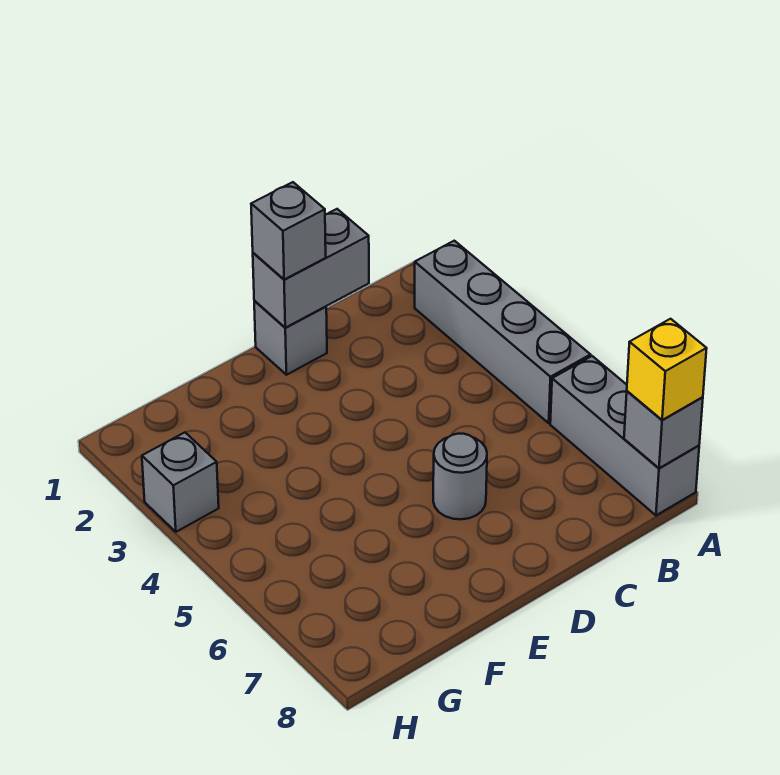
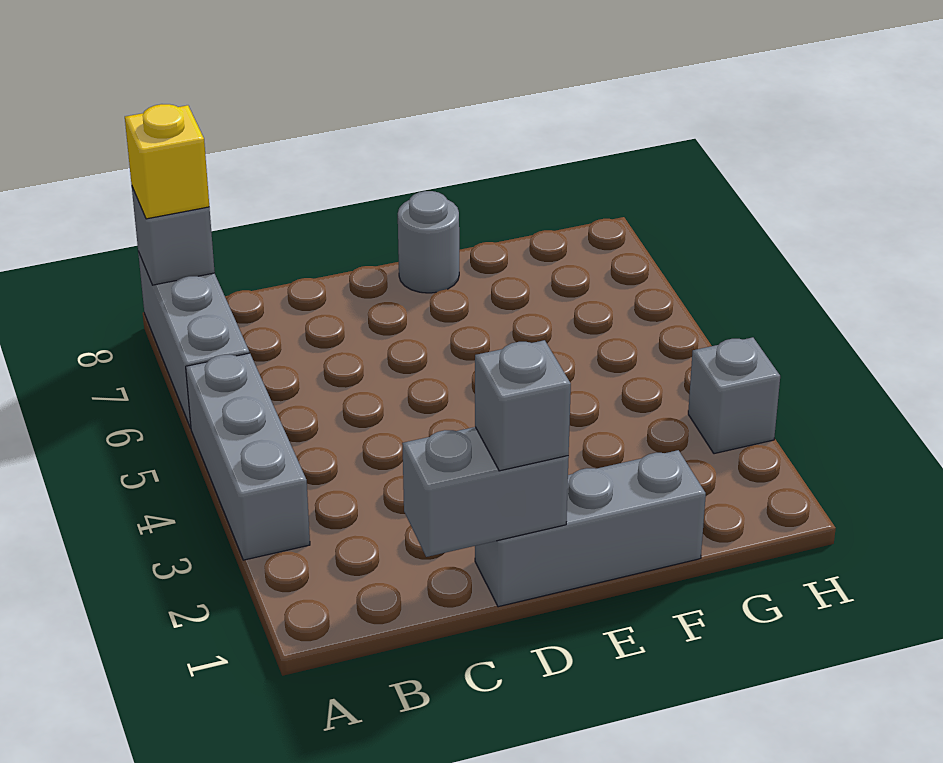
grey 1x4 brick [415,241,590,423] -> grey 1x3 brick [186,353,310,560]
grey 1x1 brick [254,301,327,375] -> grey 1x3 brick [475,450,706,607]
grey 1x1 round brick [433,434,487,519] -> grey 1x1 round brick moved to [398,191,459,293]

